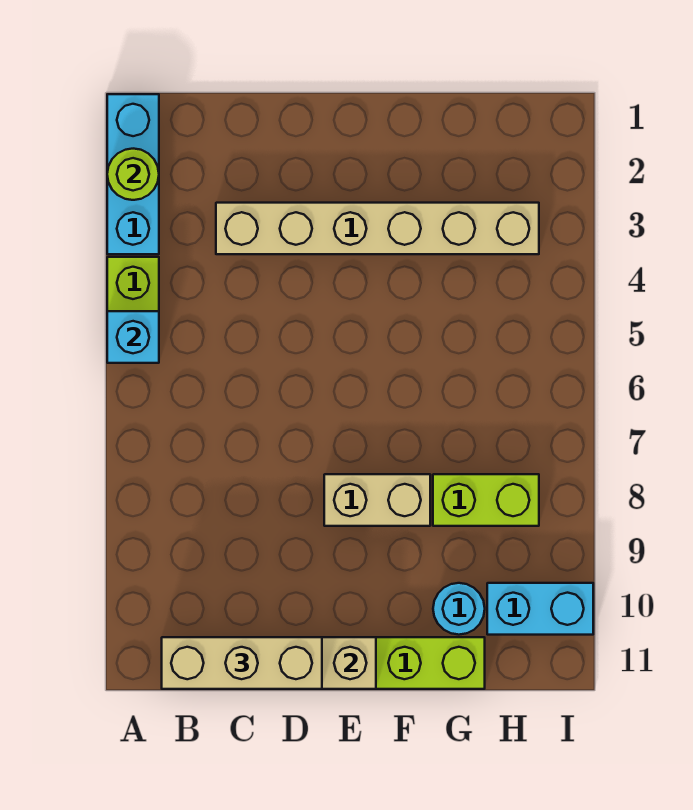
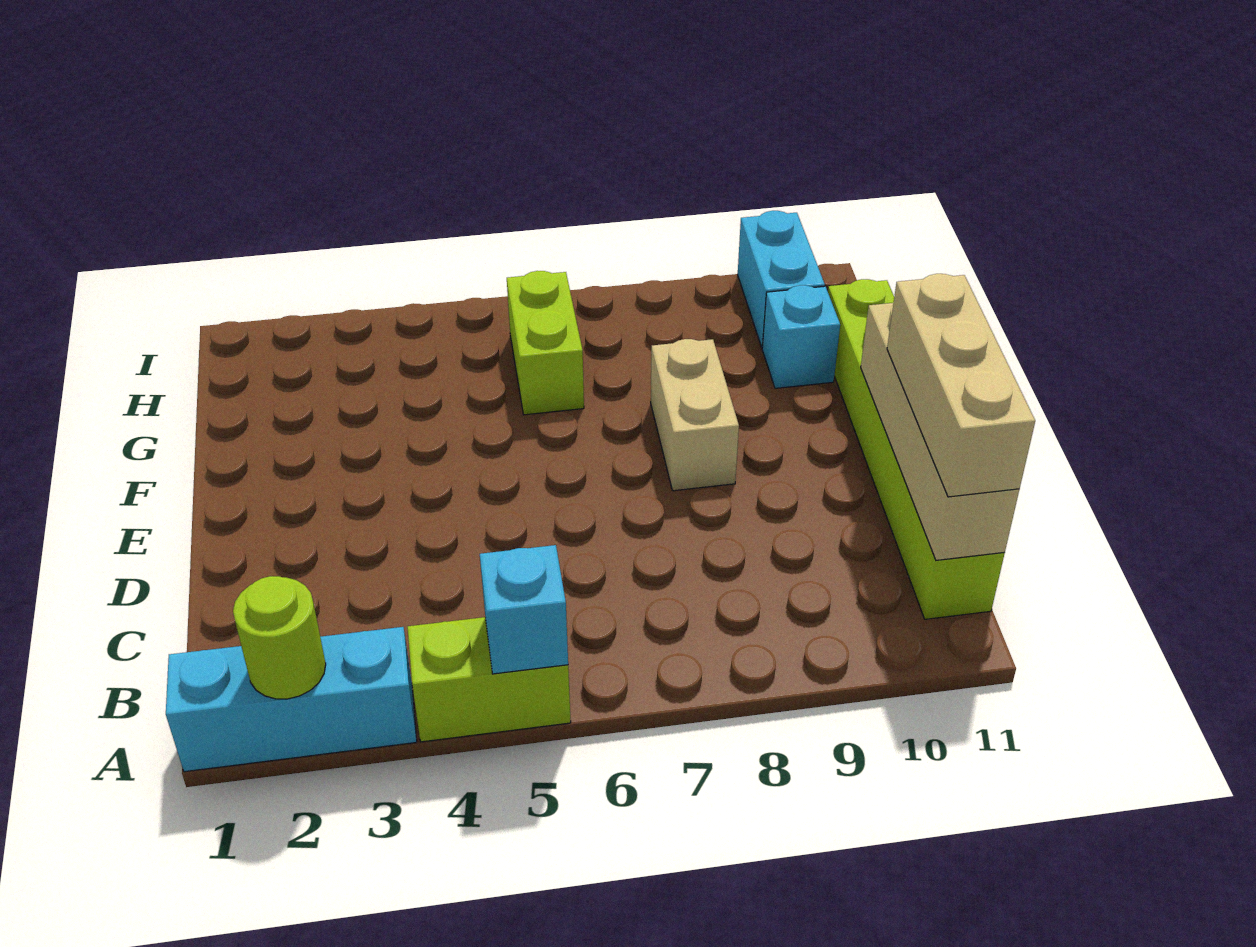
tan 1x6 brick [216,203,539,254] -> none
lime 1x2 brick [433,474,539,526] -> lime 1x2 brick moved to [507,271,584,415]
cyan 1x1 round brick [433,583,485,635] -> cyan 1x1 brick [762,285,840,388]

